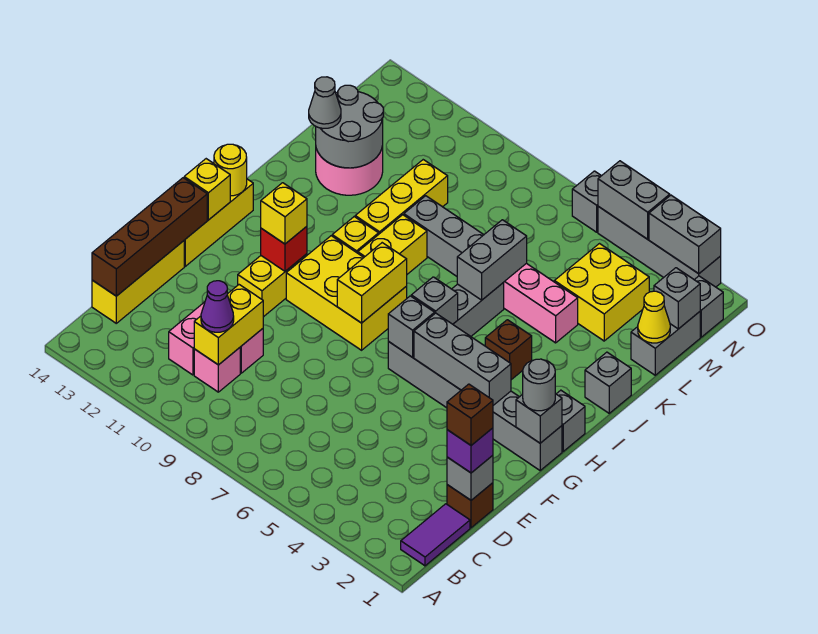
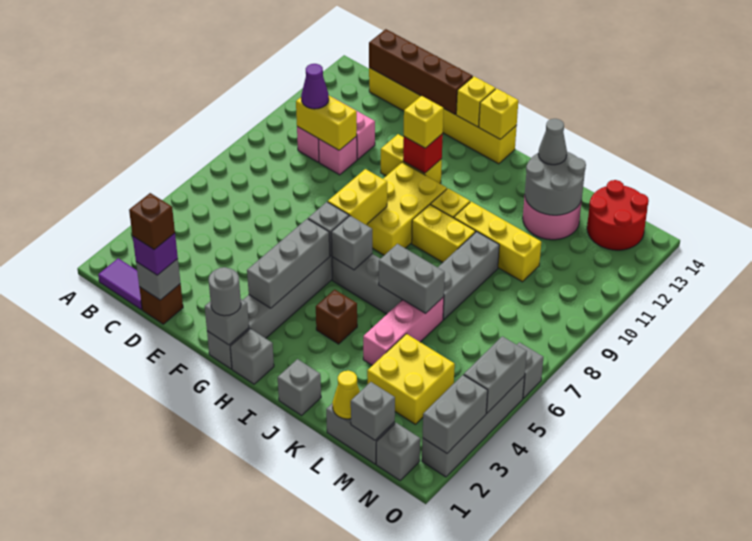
yellow 1x2 brick [337,243,407,323] -> yellow 1x2 brick turned to [328,169,387,225]
yellow 1x1 round brick [214,144,247,196] -> yellow 1x1 brick [479,88,518,139]
none -> red 2x2 round brick [587,180,649,250]

